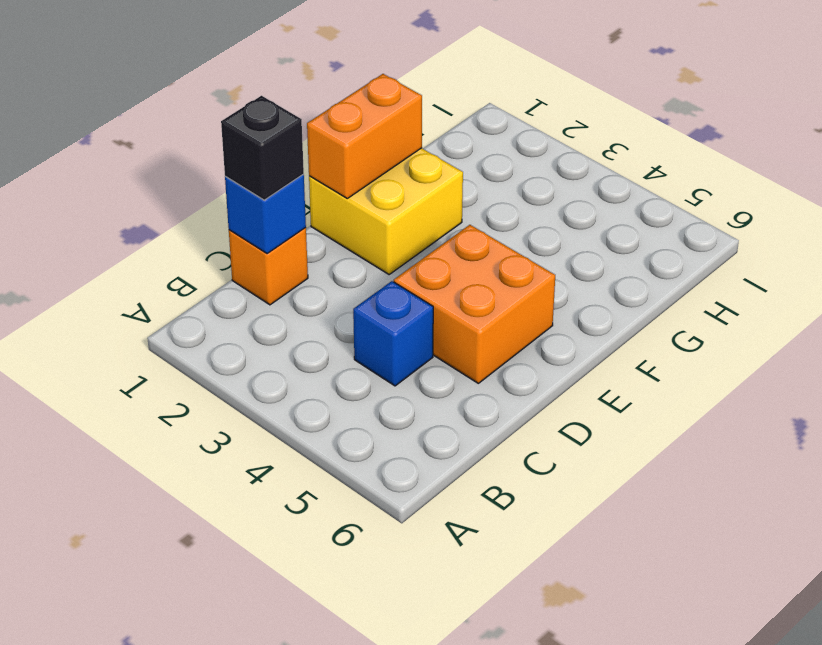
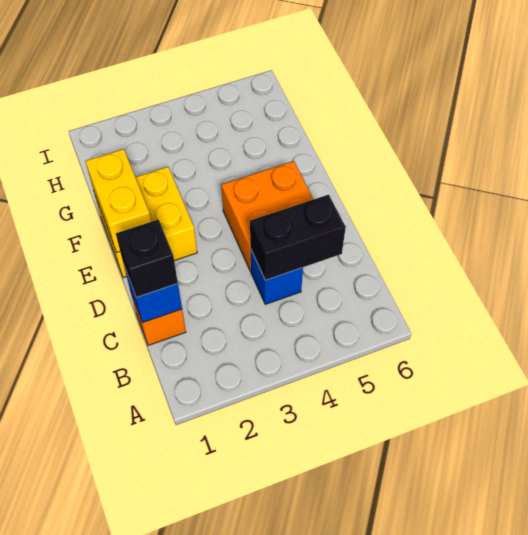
none -> black 1x2 brick [250,195,346,280]
orange 1x2 brick [307,74,422,198] -> yellow 1x2 brick [85,149,151,253]

